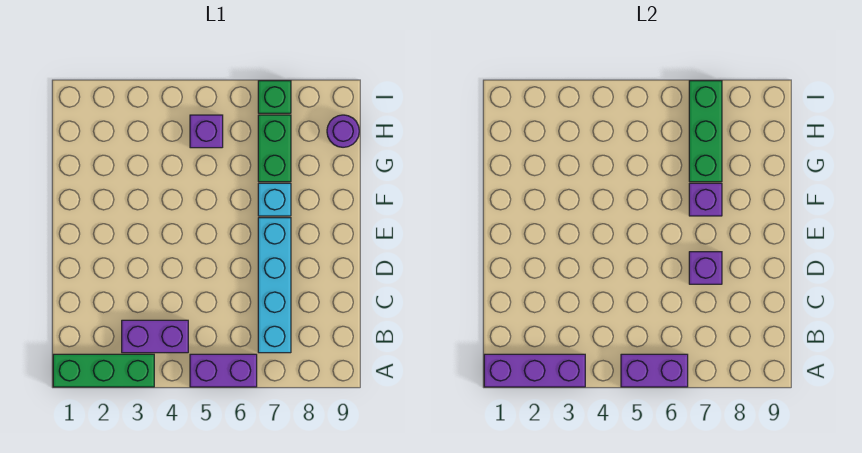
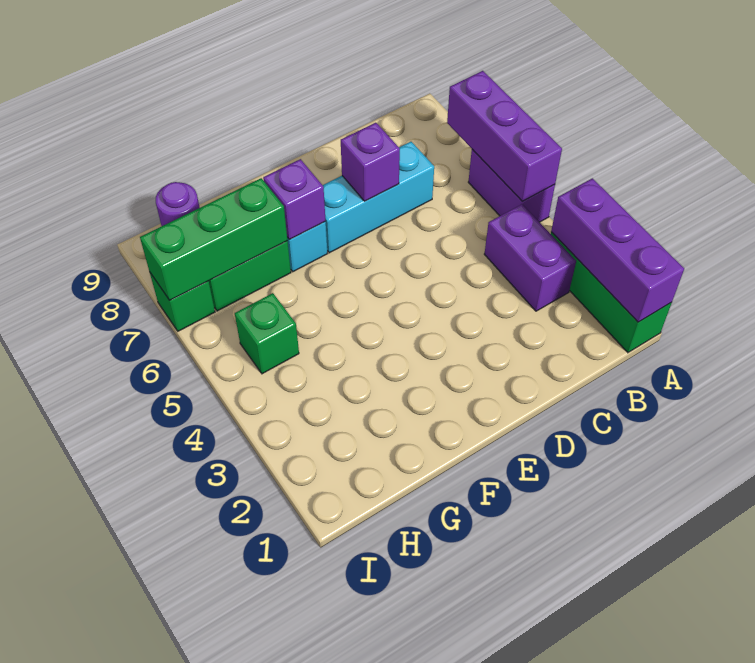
purple 1x2 brick [621,354,688,387] -> purple 1x3 brick [447,71,562,202]
cyan 1x4 brick [258,218,291,353] -> cyan 1x3 brick [323,142,434,253]
purple 1x1 brick [190,115,223,148] -> green 1x1 brick [235,293,299,374]

